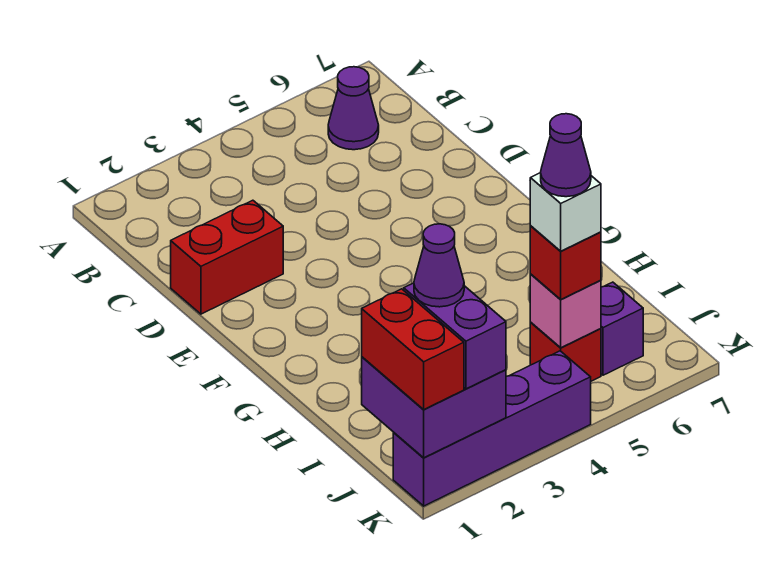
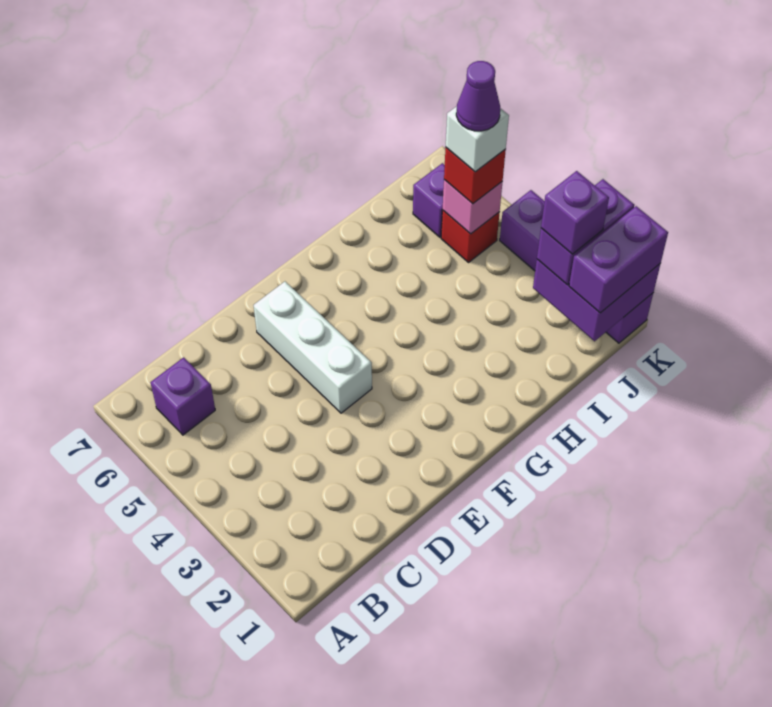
purple 1x1 cone [328,67,379,150] -> purple 1x1 brick [151,357,215,435]
red 1x2 brick [171,200,283,314] -> none
none -> white 1x3 brick [254,282,372,413]
red 1x2 brick [362,289,464,409] -> purple 1x2 brick [569,206,668,313]
purple 1x1 cone [414,224,464,307] -> purple 1x1 brick [541,171,609,254]

